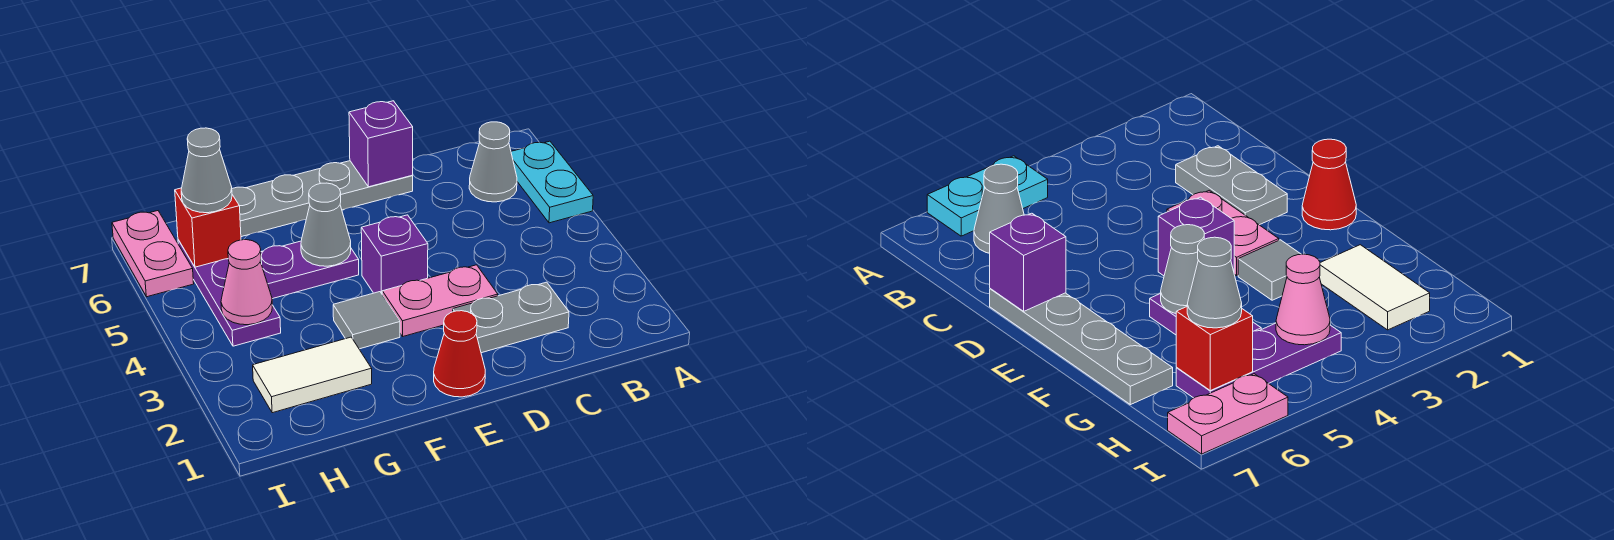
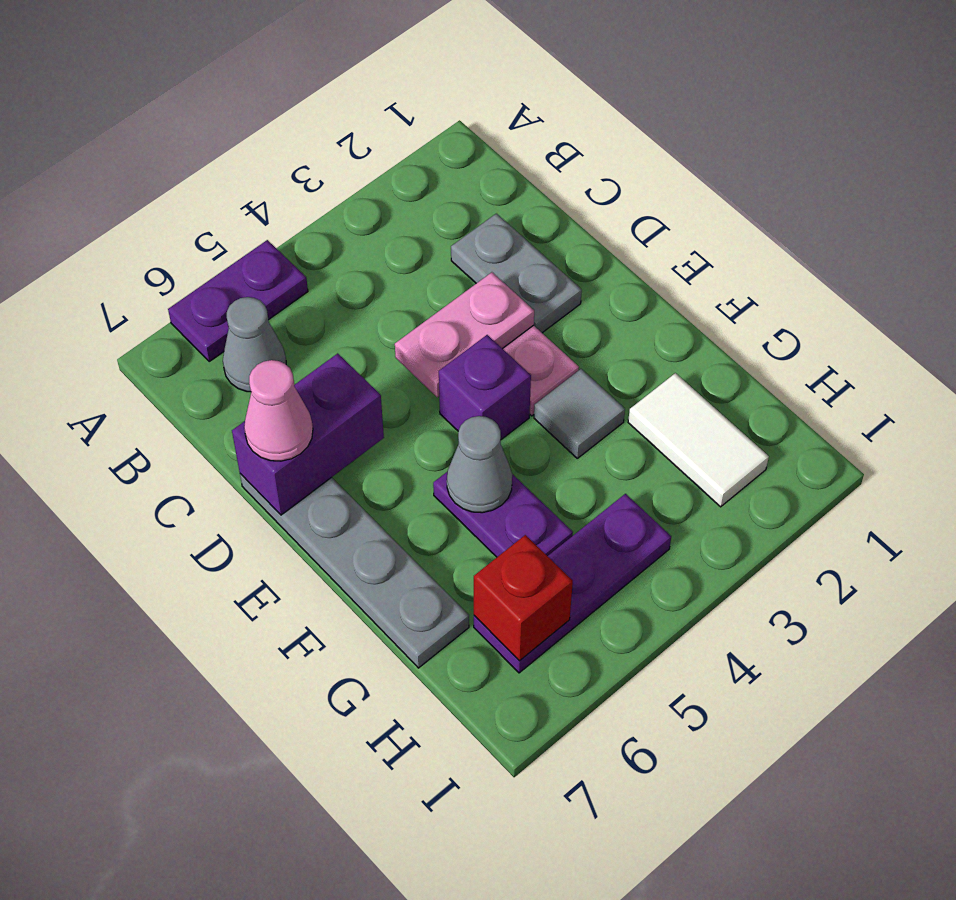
cyan 1x2 plate [511,141,593,223] -> purple 1x2 plate [168,240,308,361]
purple 1x1 brick [349,101,413,187] -> purple 1x2 brick [232,353,384,515]
red 1x1 cone [434,311,485,397] -> none
pink 1x1 cone [221,240,272,325] -> pink 1x1 cone moved to [244,360,313,461]
grey 1x1 cone [181,128,232,213] -> none
pink 1x2 plate [112,211,194,297] -> pink 1x2 plate moved to [395,272,534,397]

